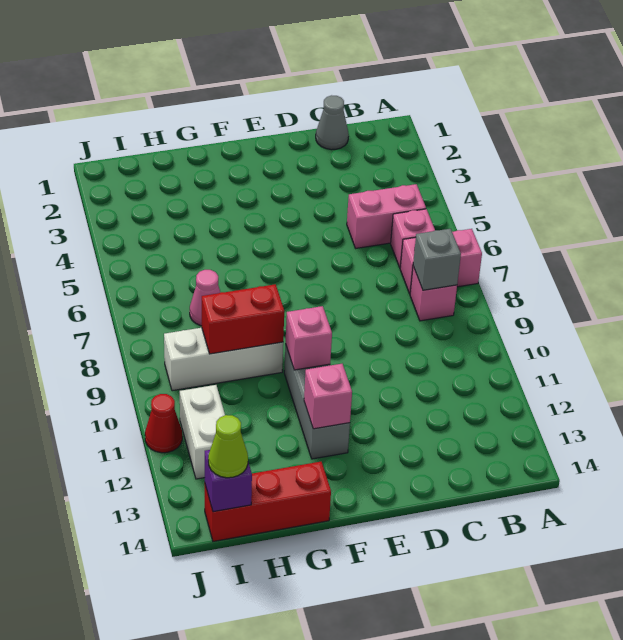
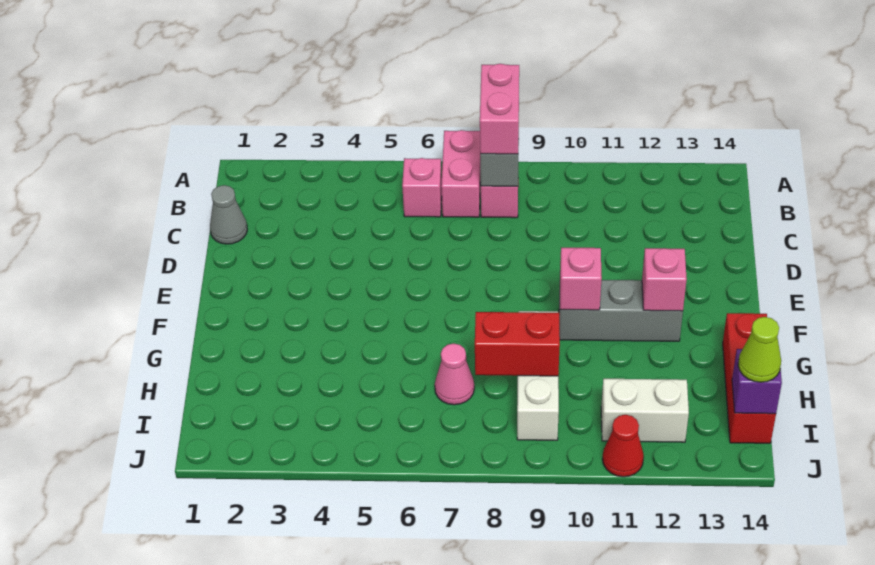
pink 1x2 brick [347,184,426,248] -> pink 1x2 brick moved to [480,64,519,154]
red 1x2 brick [202,284,284,354] -> red 1x2 brick turned to [475,312,560,376]

